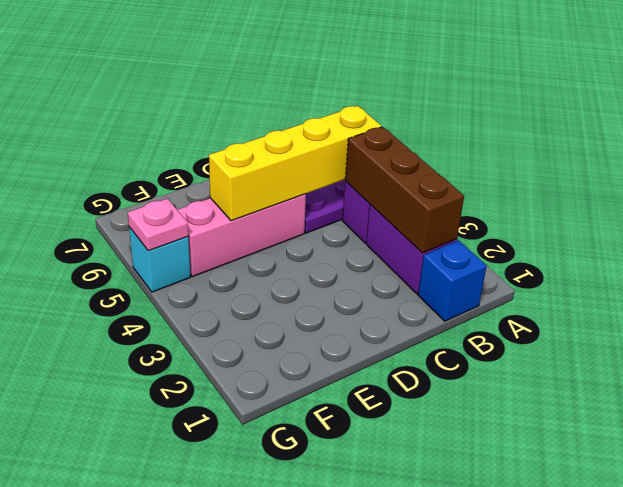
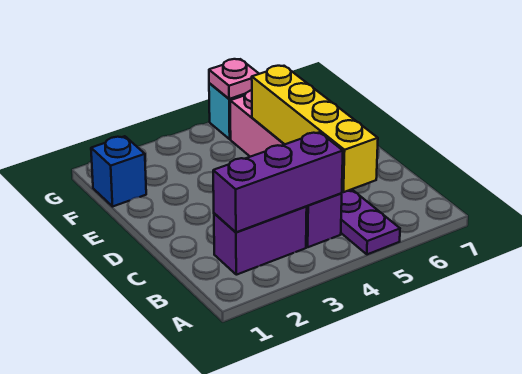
blue 1x1 brick [418,240,487,321] -> blue 1x1 brick moved to [91,136,146,206]
brown 1x3 brick [345,127,464,253] -> purple 1x3 brick [213,132,343,232]

